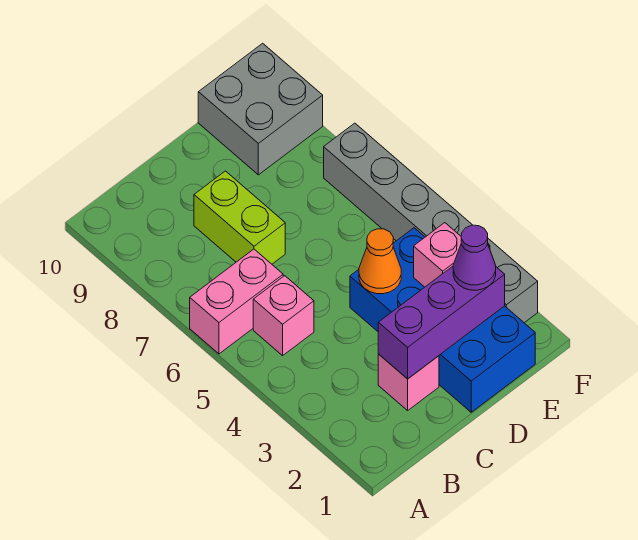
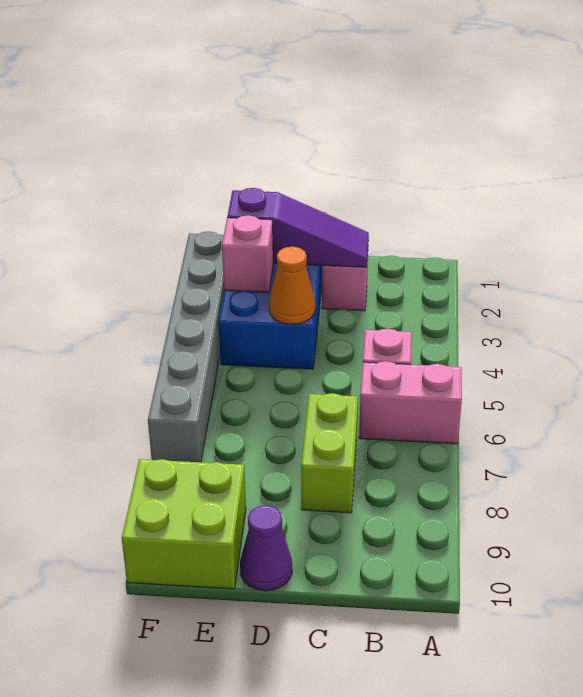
purple 1x3 brick [378,266,505,379] -> purple 1x3 slope [227,188,369,267]
purple 1x1 cone [453,225,496,290] -> purple 1x1 cone moved to [240,505,292,591]
grey 2x2 brick [198,43,323,175] -> lime 2x2 brick [122,459,246,589]

